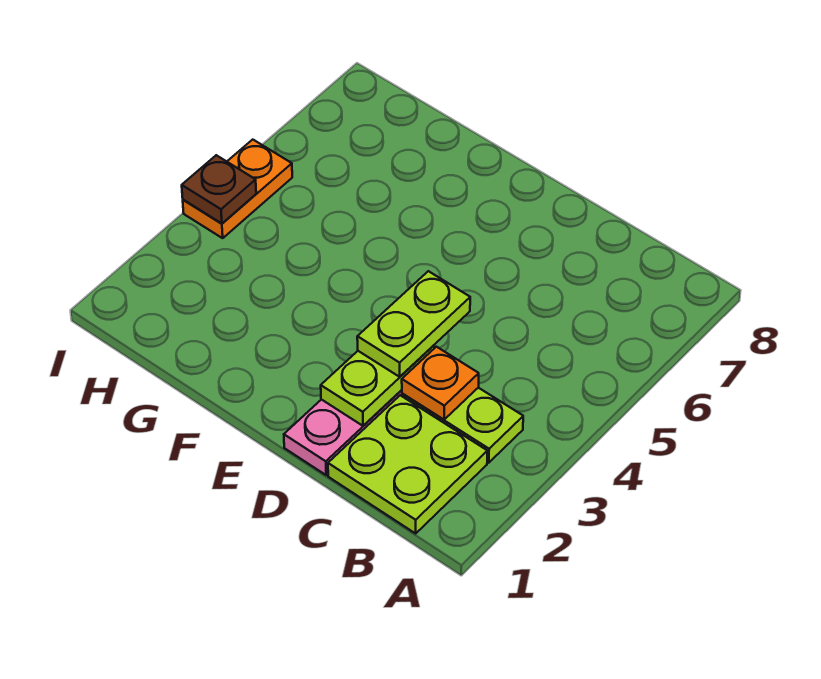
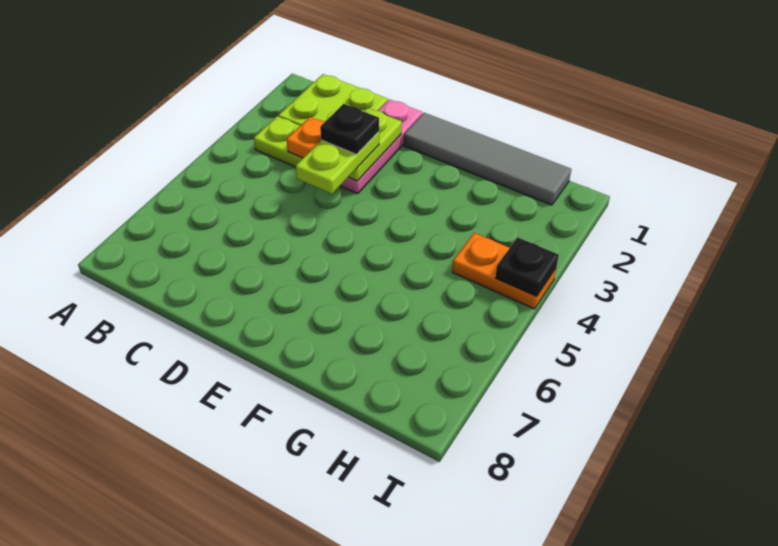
none -> black 1x1 plate [320,104,379,154]
none -> grey 1x4 tile [404,113,571,205]
orange 1x2 plate [183,140,292,238] -> orange 1x2 plate turned to [452,233,556,309]
brown 1x1 plate [182,155,256,224] -> black 1x1 plate [495,237,559,296]

